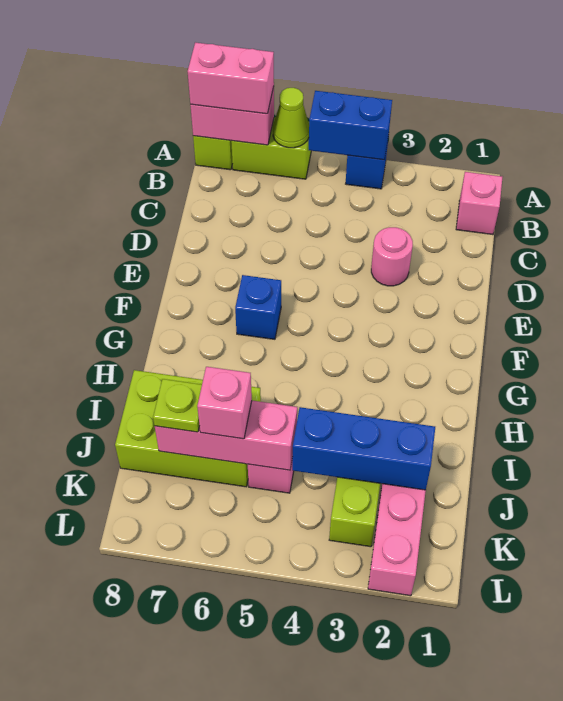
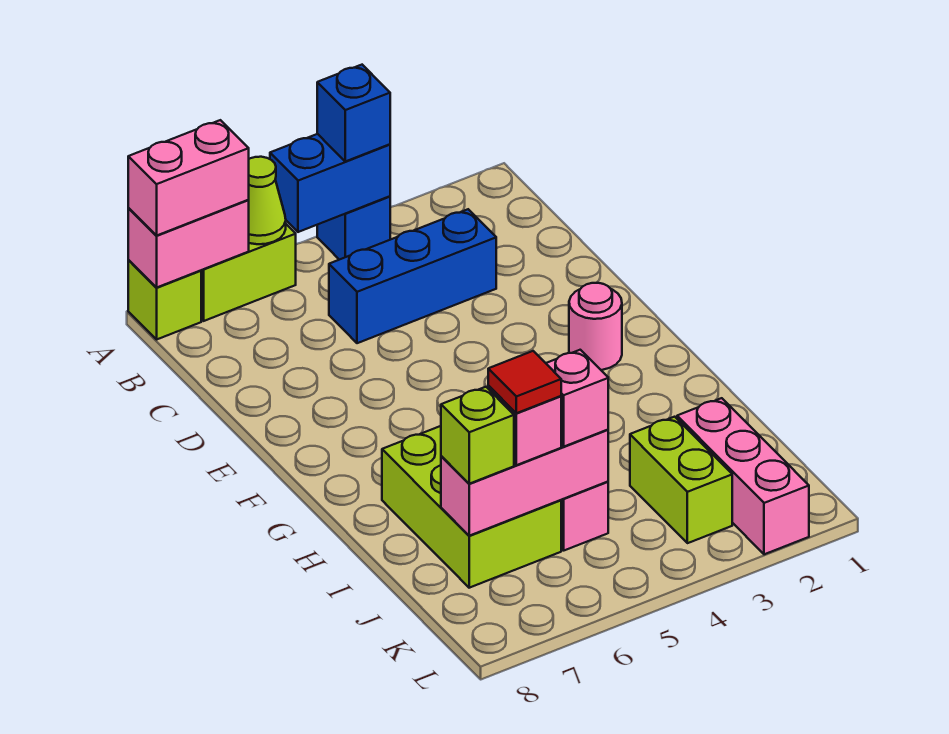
pink 1x1 brick [456,172,502,235] -> pink 1x1 brick moved to [546,350,608,447]
pink 1x1 round brick [371,227,413,286] -> pink 1x1 round brick moved to [569,283,622,370]
blue 1x1 brick [235,275,281,339] -> blue 1x1 brick moved to [317,65,390,161]
lime 2x3 brick [115,370,261,487] -> lime 2x3 brick turned to [382,426,561,588]
blue 1x3 brick [292,407,435,490] -> blue 1x3 brick moved to [329,209,496,343]
none -> red 1x1 tile [488,351,561,413]
lime 1x1 plate [153,379,202,432] -> lime 1x1 brick [441,387,514,484]

